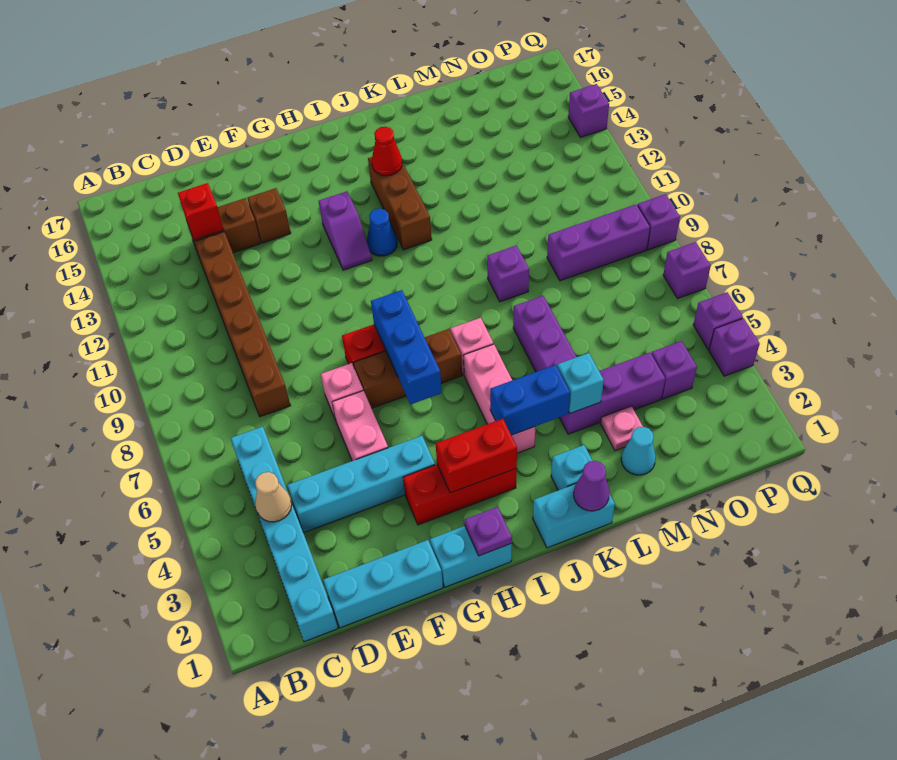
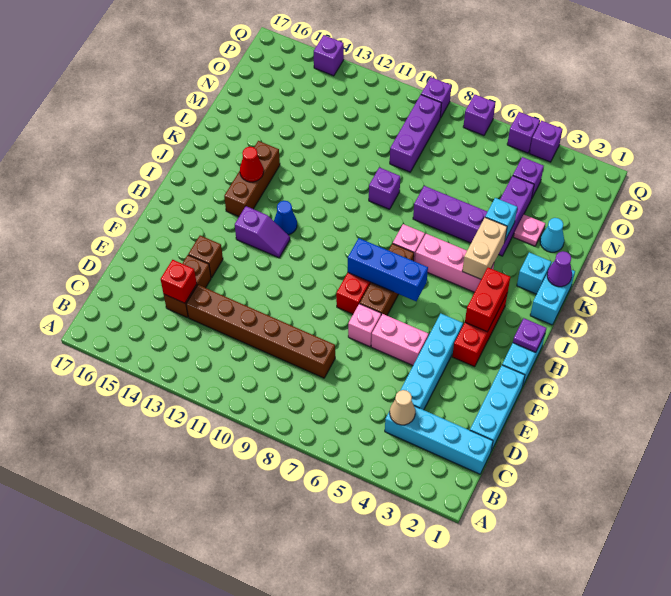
cyan 1x6 brick [231,427,338,642] -> cyan 1x4 brick [385,406,493,474]
blue 1x2 brick [490,365,570,435] -> tan 1x2 brick [462,218,507,279]
brown 1x3 brick [368,157,432,250] -> brown 1x3 brick turned to [224,141,280,217]

